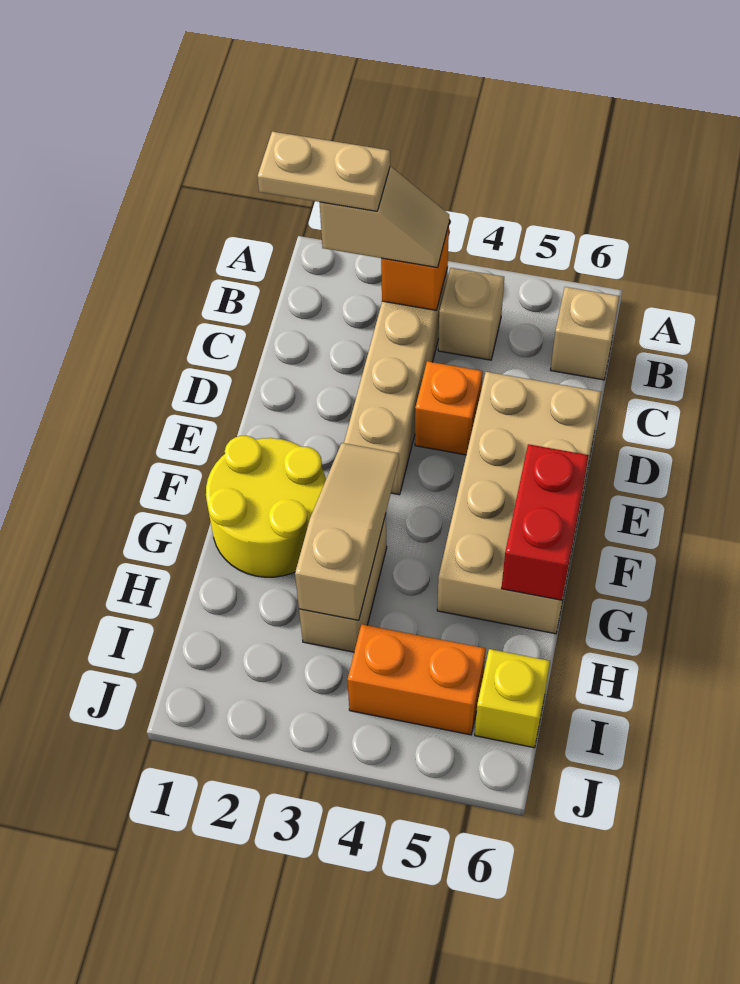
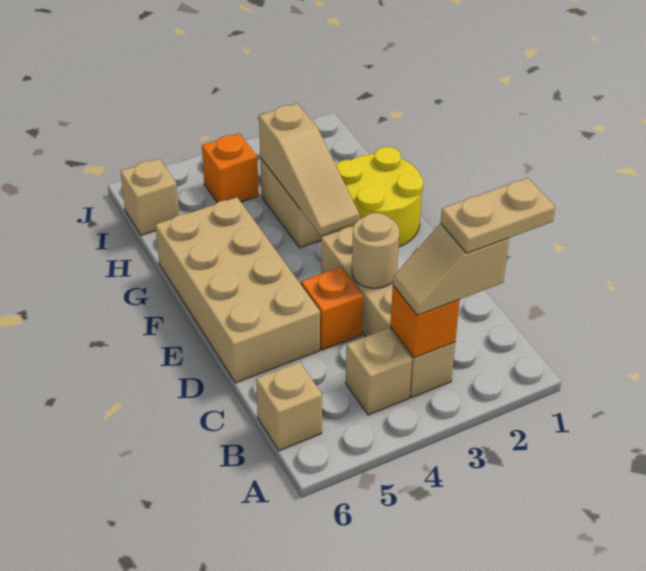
none -> tan 1x1 round brick [352,213,399,288]
red 1x2 brick [502,444,589,600] -> none
orange 1x2 brick [347,624,486,735] -> orange 1x1 brick [202,133,259,203]
yellow 1x1 brick [475,649,550,748] -> tan 1x1 brick [120,159,179,235]

